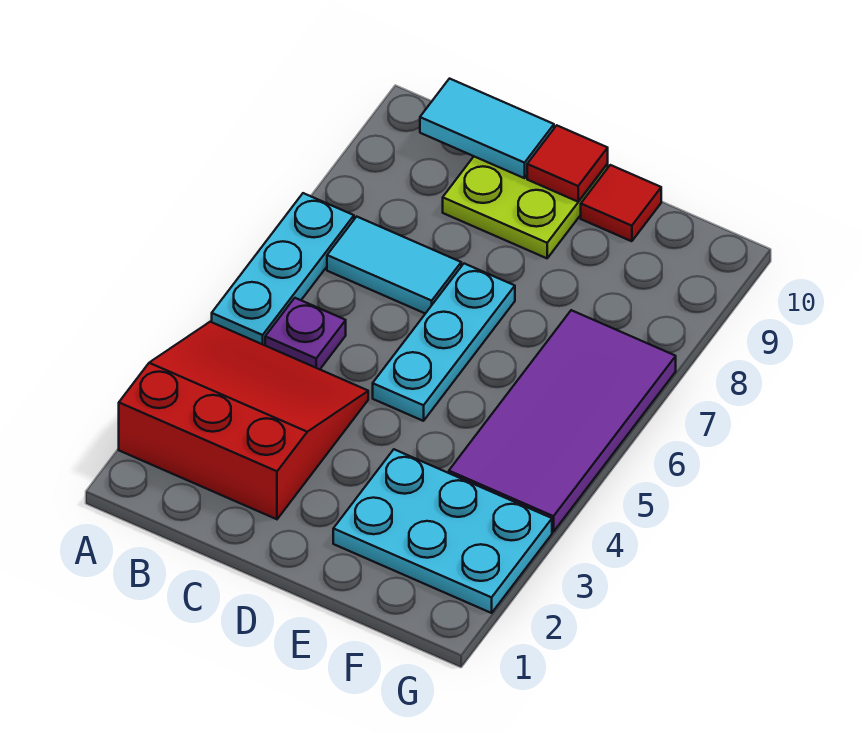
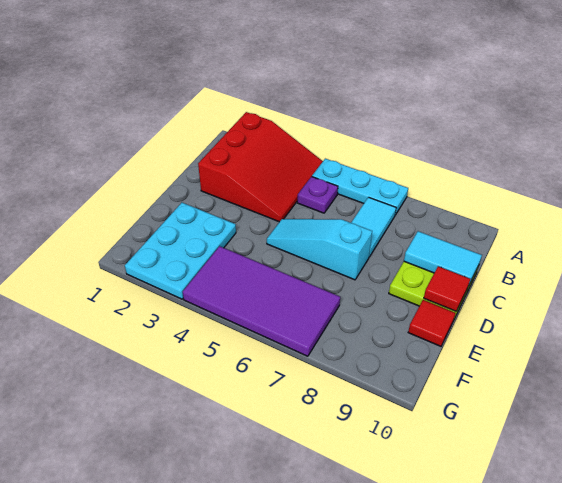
cyan 1x2 tile [420,79,554,178] -> cyan 1x2 tile turned to [404,231,482,284]
cyan 1x3 plate [373,264,515,421] -> cyan 1x3 slope [267,219,372,280]

